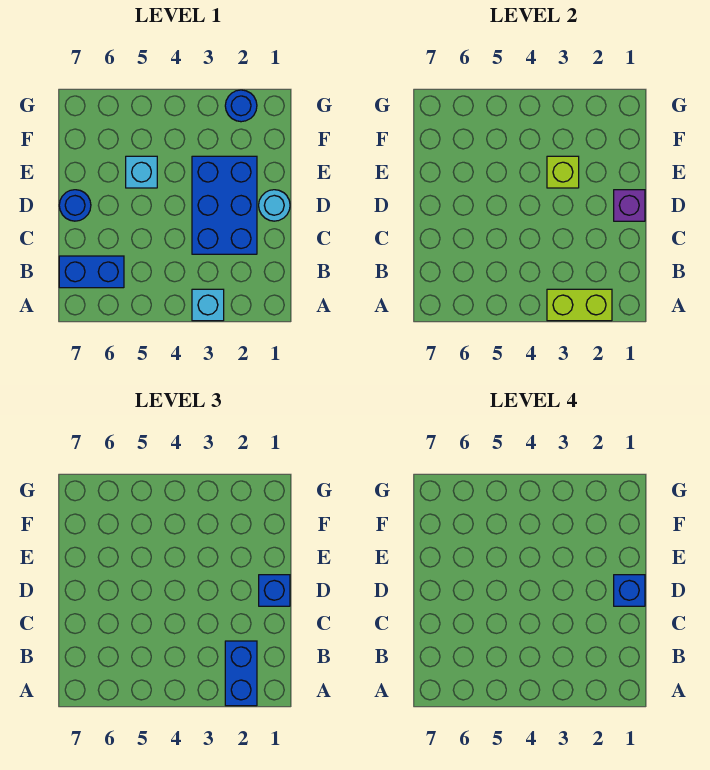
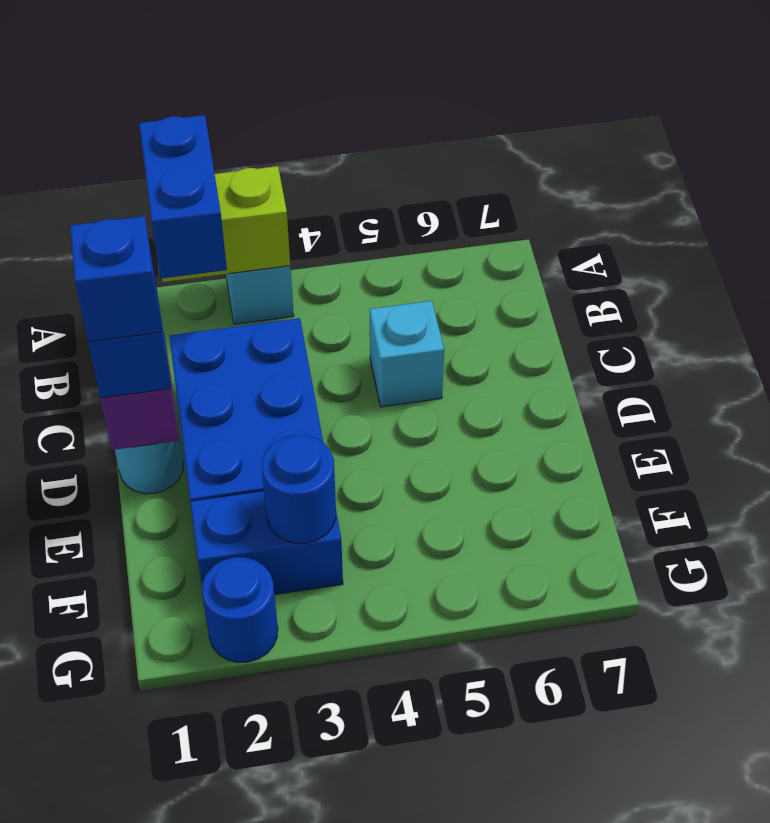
blue 1x2 brick [59,256,124,288] -> blue 1x2 brick moved to [190,491,343,595]
blue 1x1 round brick [59,190,91,221] -> blue 1x1 round brick moved to [262,435,336,543]
lime 1x1 brick [547,156,579,188] -> none
cyan 1x1 brick [126,156,157,188] -> cyan 1x1 brick moved to [370,301,444,407]

